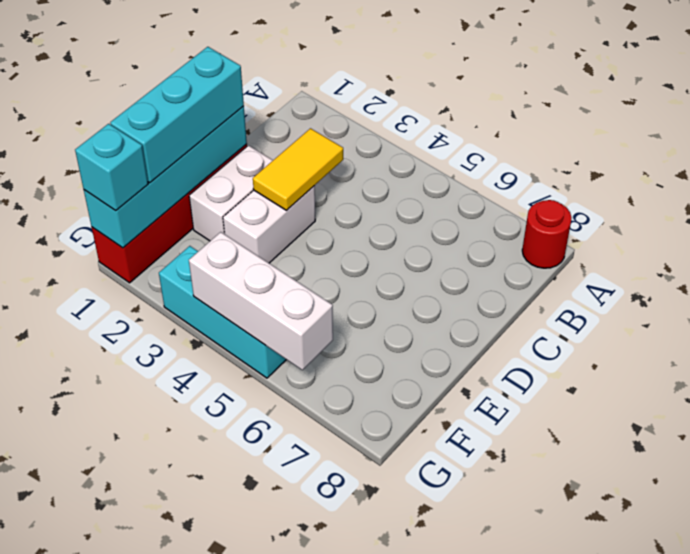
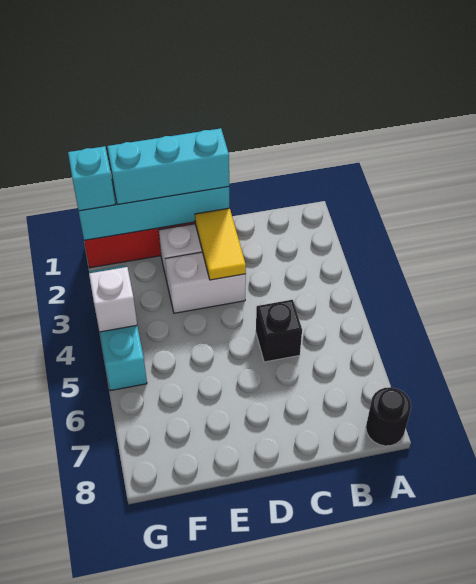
red 1x1 round brick [522,200,572,268] -> black 1x1 round brick [366,387,411,446]
yellow 1x2 tile [253,128,343,210] -> yellow 1x2 tile turned to [195,208,246,280]
none -> black 1x1 brick [256,300,302,362]
white 1x3 brick [189,232,333,370] -> white 1x1 brick [89,267,137,332]

